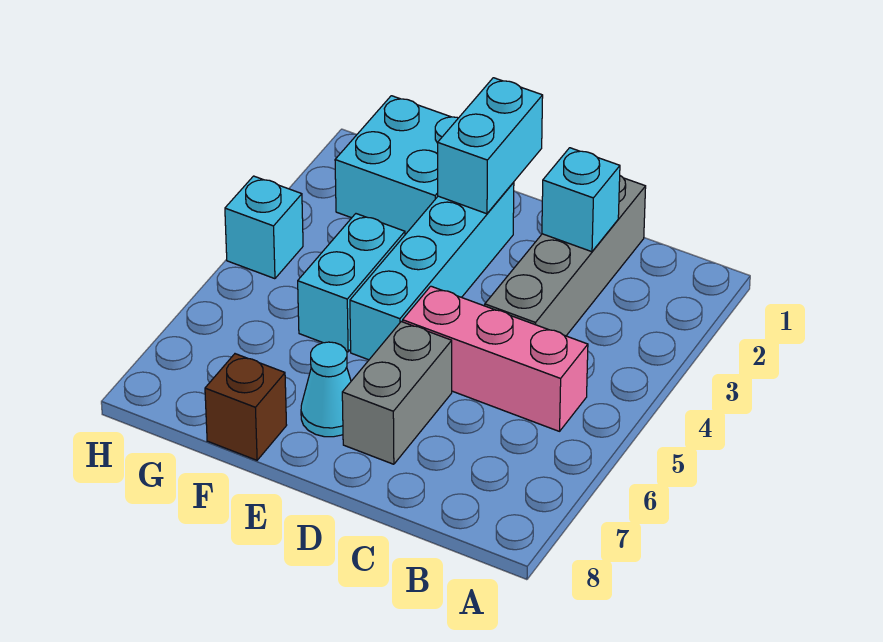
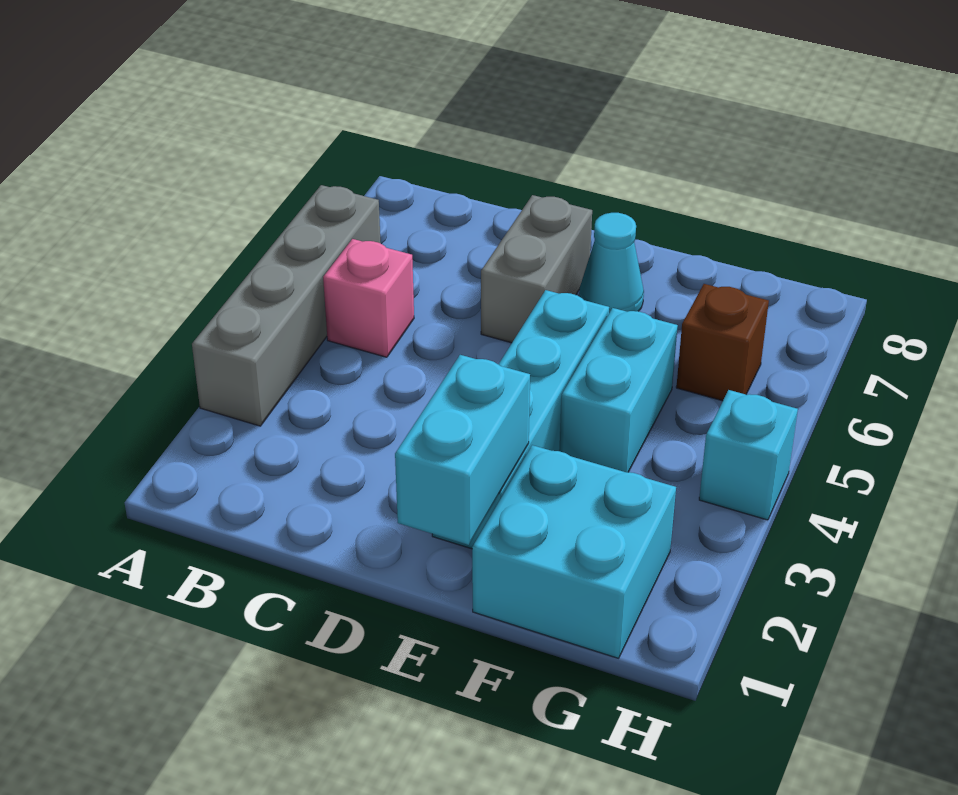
pink 1x3 brick [403,286,588,431] -> pink 1x1 brick [323,239,414,357]
grey 1x4 brick [485,176,646,336] -> grey 1x4 brick moved to [192,185,381,426]
cyan 1x1 brick [542,148,620,252] -> none
brown 1x1 brick [205,354,287,460] -> brown 1x1 brick moved to [676,284,769,401]

